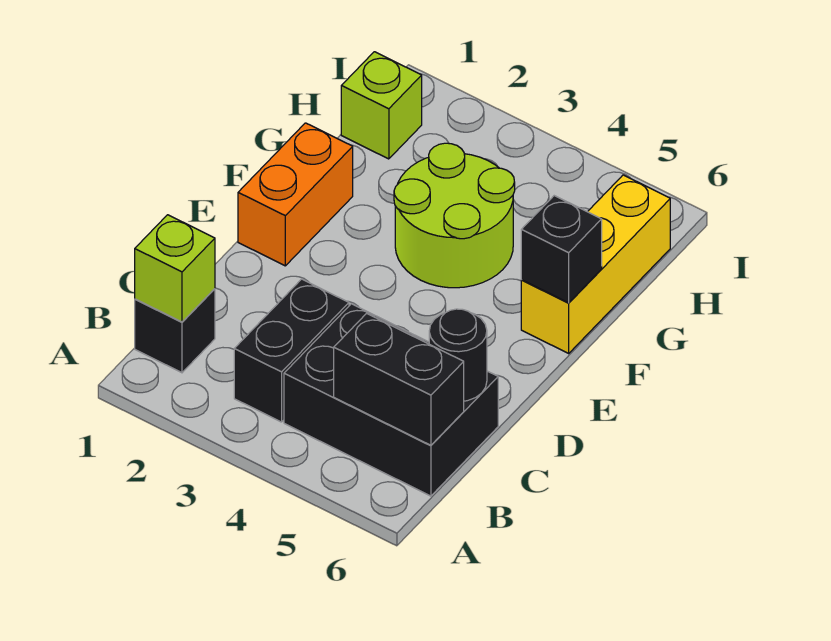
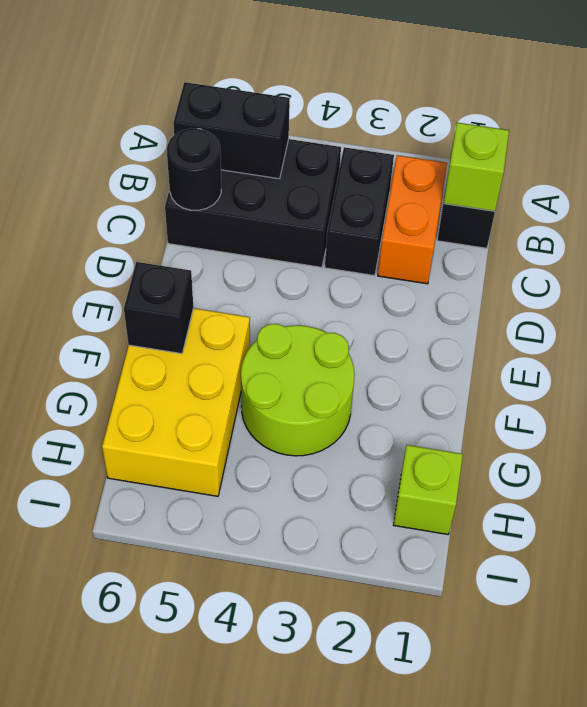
orange 1x2 brick [238,123,353,266] -> orange 1x2 brick moved to [378,155,447,284]
yellow 1x3 brick [521,175,670,353] -> yellow 2x3 brick [102,308,250,496]

